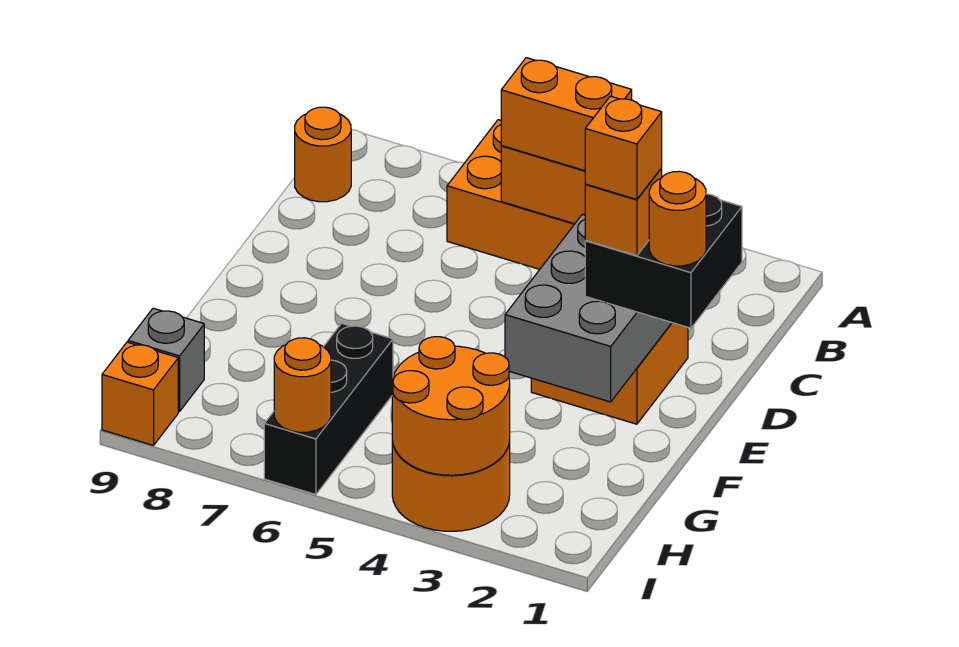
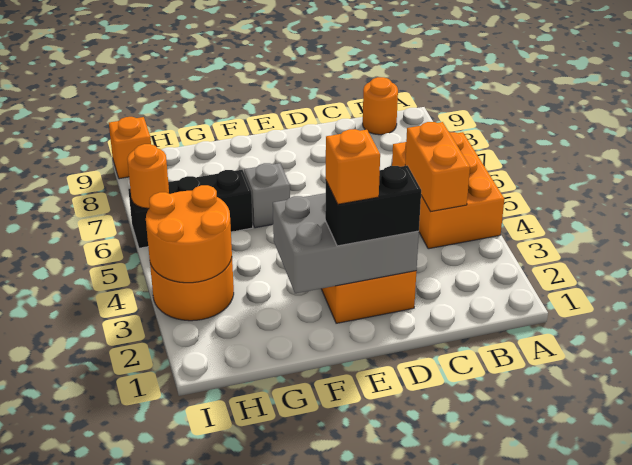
orange 1x2 brick [501,58,632,171] -> none
black 2x2 brick [585,194,742,328] -> black 1x2 brick [325,166,421,246]
orange 1x1 round brick [649,171,706,266] -> none
orange 1x1 brick [585,96,662,200] -> none
grey 1x1 brick [128,308,204,412] -> grey 1x1 brick moved to [244,163,290,228]

